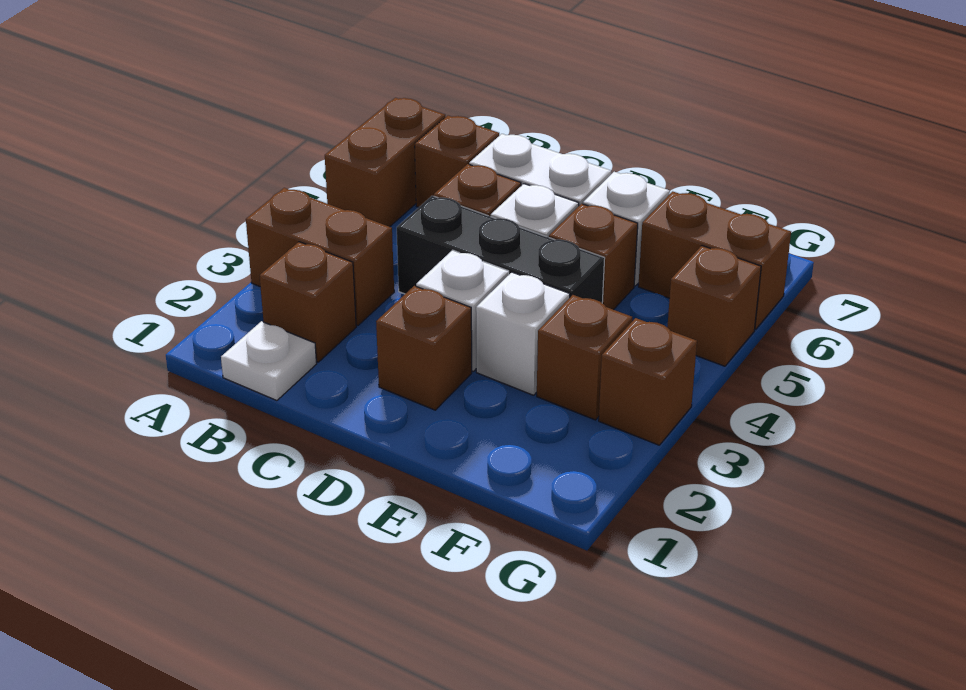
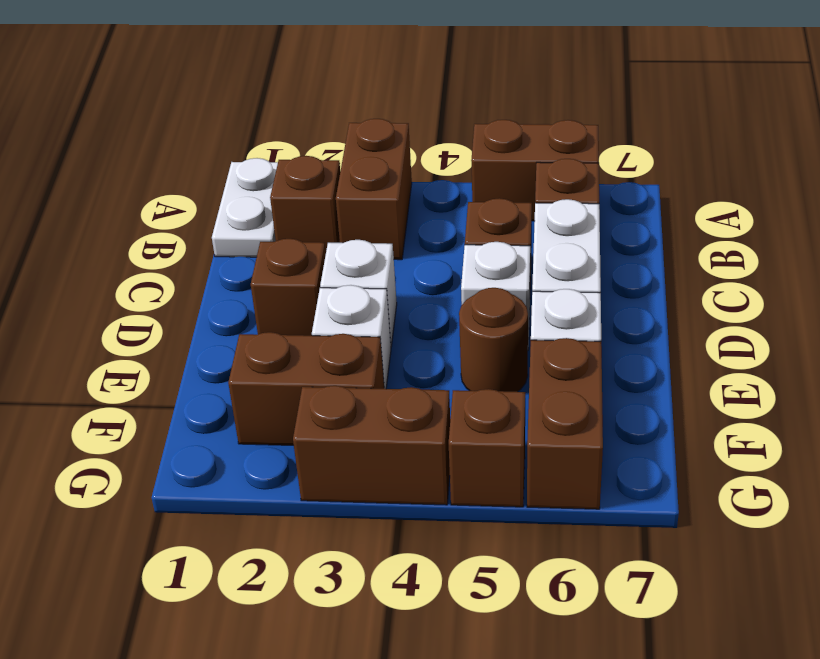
white 1x1 plate [221,321,317,401] -> white 1x2 plate [212,158,278,257]
black 1x3 brick [397,196,605,303] -> none
brown 1x1 brick [549,204,638,310] -> brown 1x1 round brick [459,288,528,392]
brown 1x1 brick [537,295,632,420] -> brown 1x2 brick [228,332,384,445]
brown 1x1 brick [599,318,697,445] -> brown 1x2 brick [293,386,450,505]

